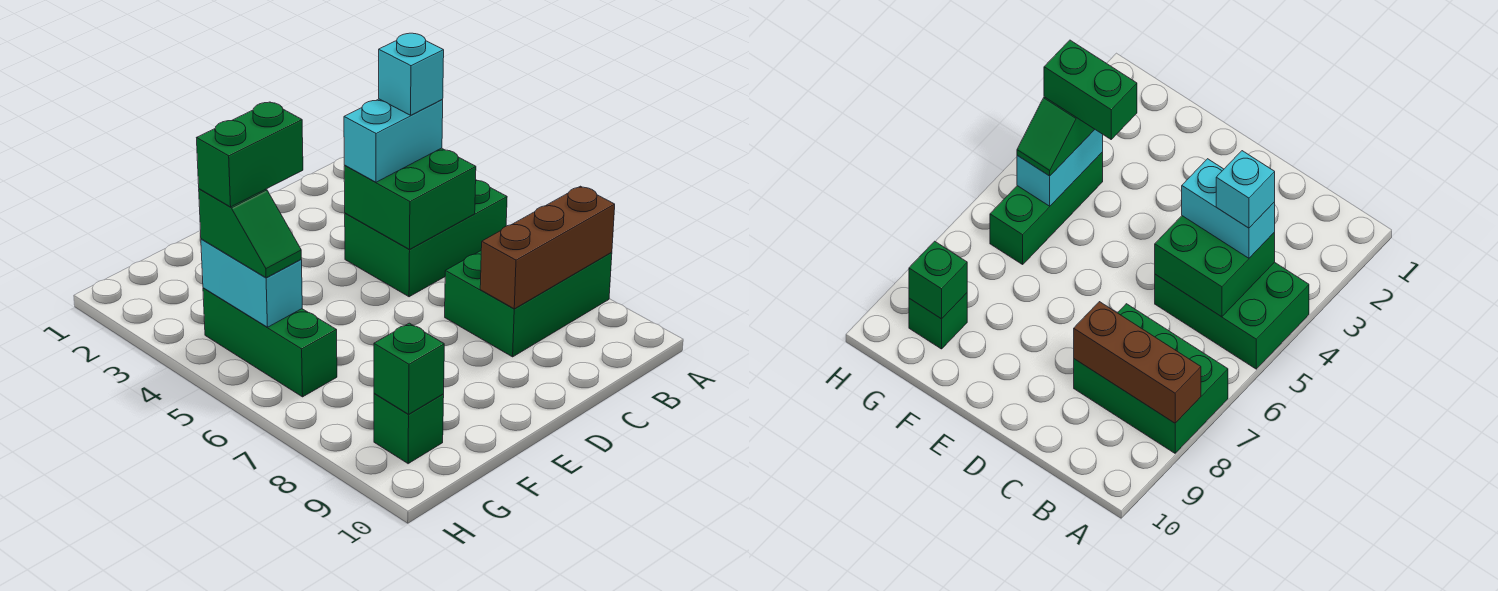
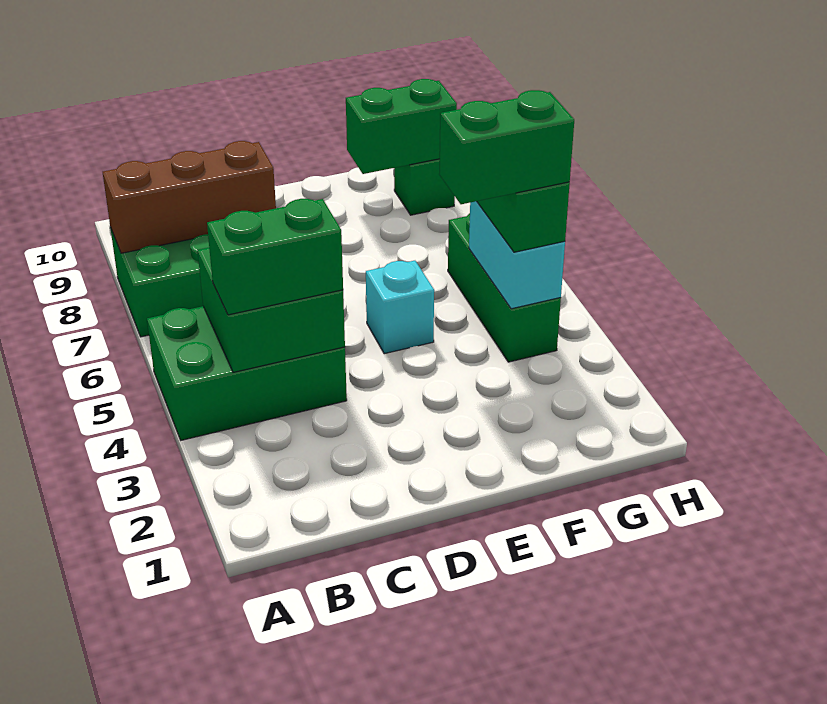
cyan 1x2 brick [344,99,443,182] -> green 1x2 brick [207,199,343,315]
cyan 1x1 brick [379,33,444,115] -> cyan 1x1 brick moved to [366,261,434,354]
green 1x1 brick [374,323,444,414] -> green 1x2 brick [346,79,457,174]

